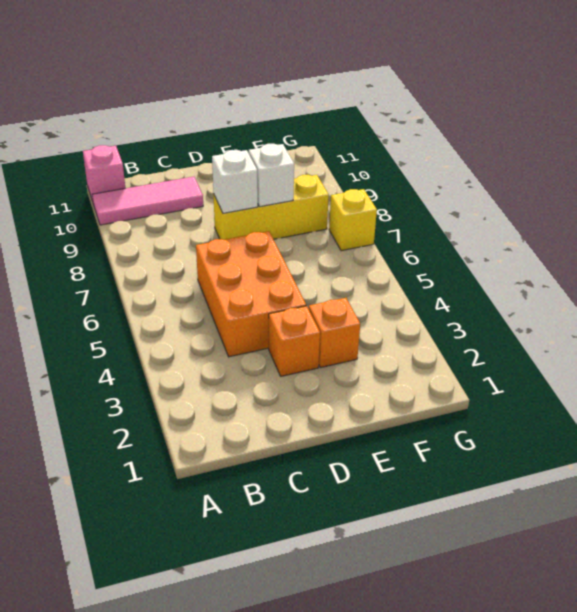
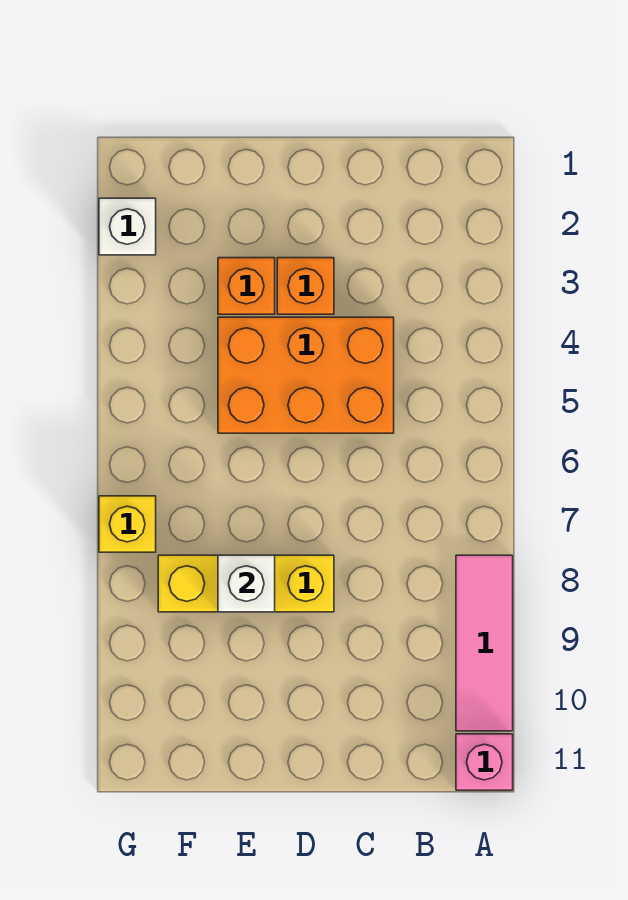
pink 1x3 tile [92,177,203,225] -> pink 1x3 tile turned to [456,555,513,731]
orange 2x3 brick [196,231,306,357] -> orange 2x3 brick turned to [218,317,394,433]
white 1x1 brick [212,150,258,213] -> white 1x1 brick moved to [99,198,156,255]

